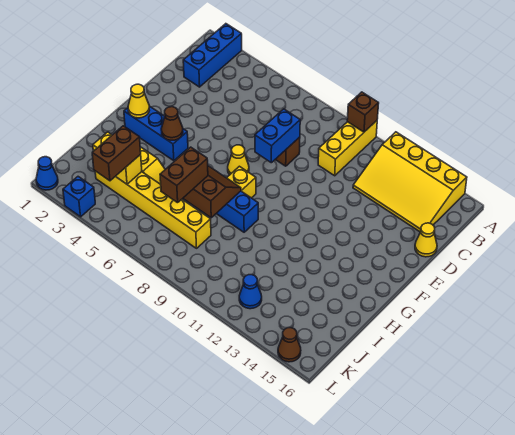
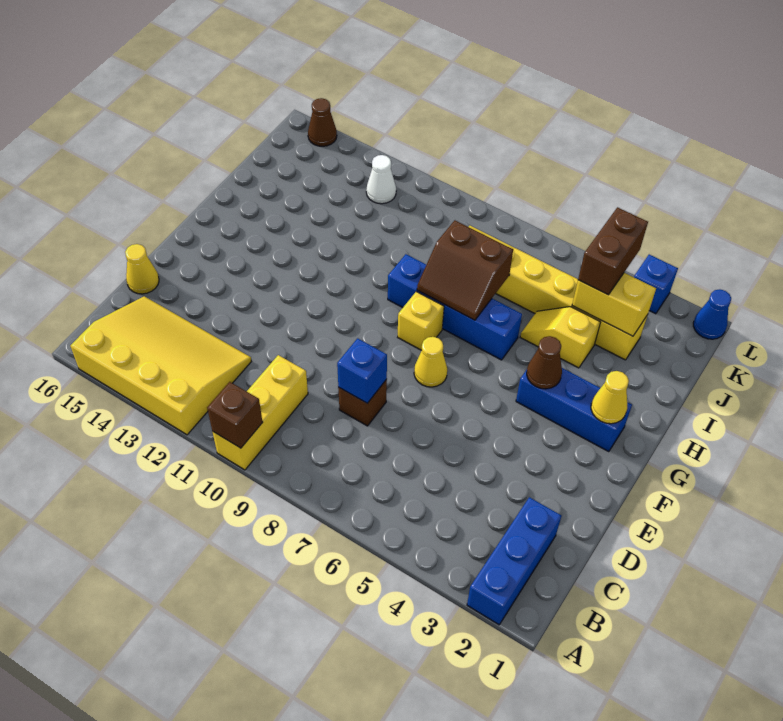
blue 1x2 brick [255,109,300,163] -> blue 1x1 brick [337,338,387,403]
brown 1x2 brick [160,147,208,203] -> none
blue 1x1 cone [239,275,262,309] -> white 1x1 cone [366,155,396,204]

